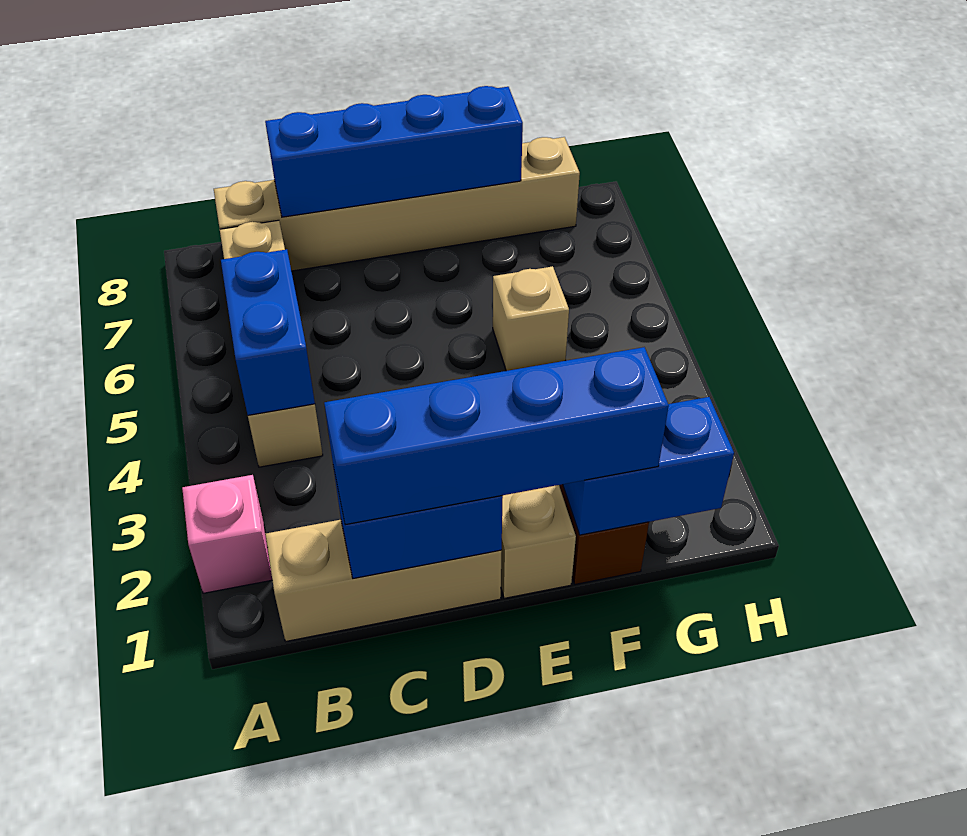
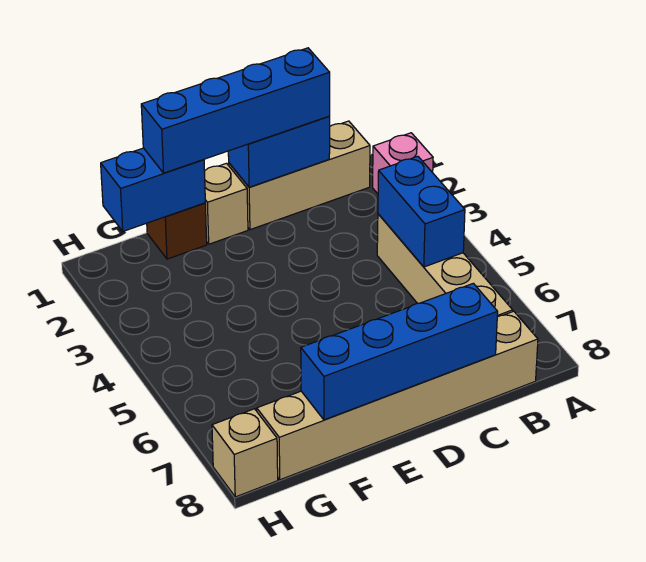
tan 1x1 brick [493,266,569,371] -> tan 1x1 brick moved to [212,409,278,497]

